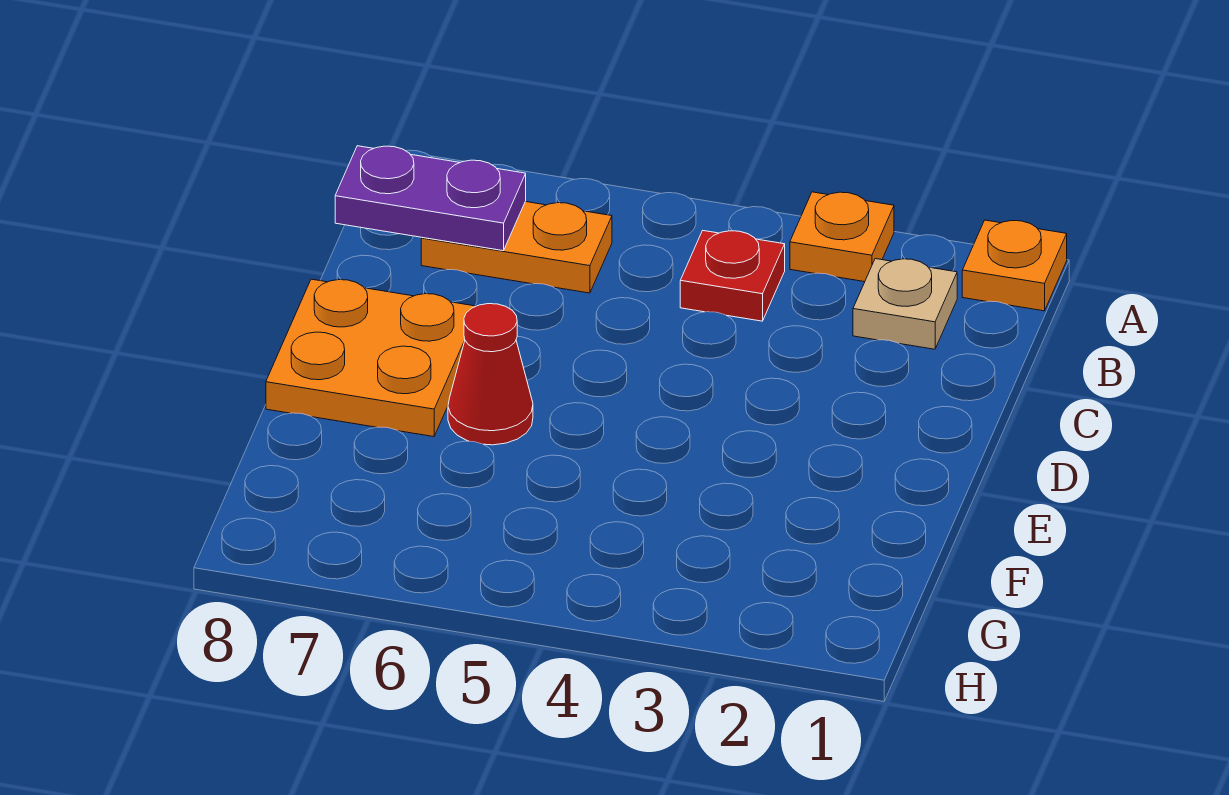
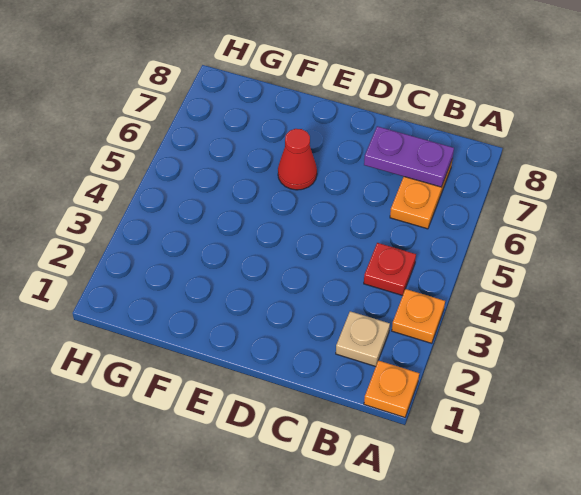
purple 1x2 plate [335,146,526,251] -> purple 1x2 plate turned to [364,126,454,187]
orange 2x2 plate [266,279,476,437] -> none

